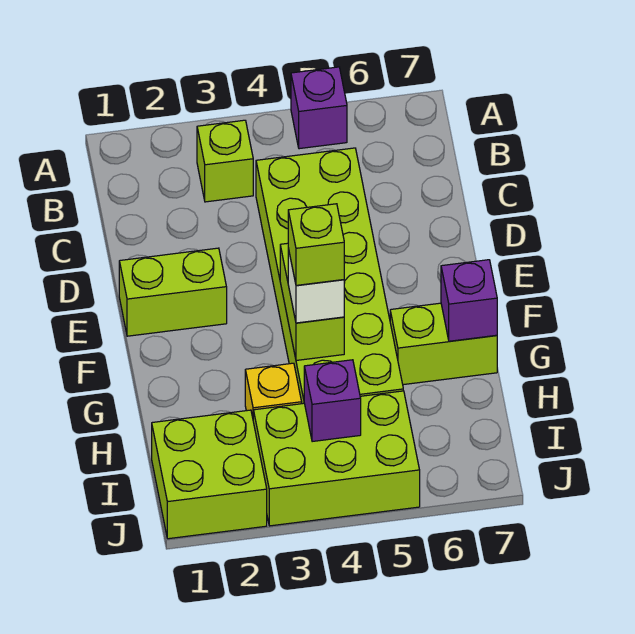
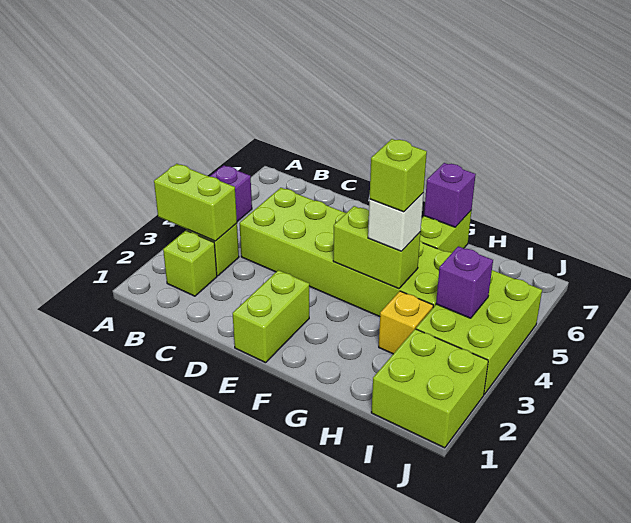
none -> lime 1x2 brick [154,164,237,241]
none -> lime 1x1 brick [163,231,217,296]

